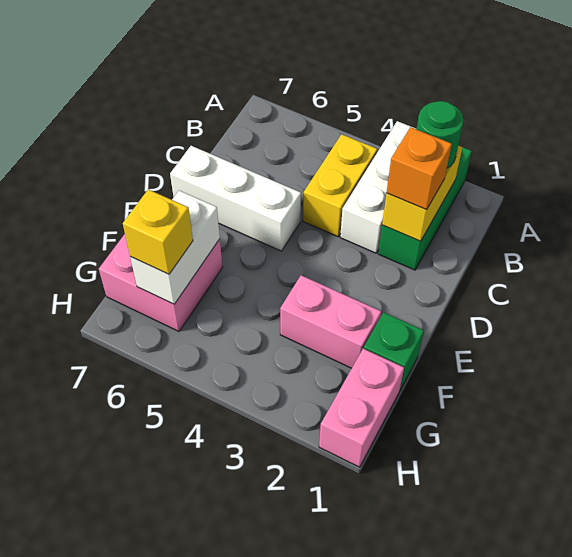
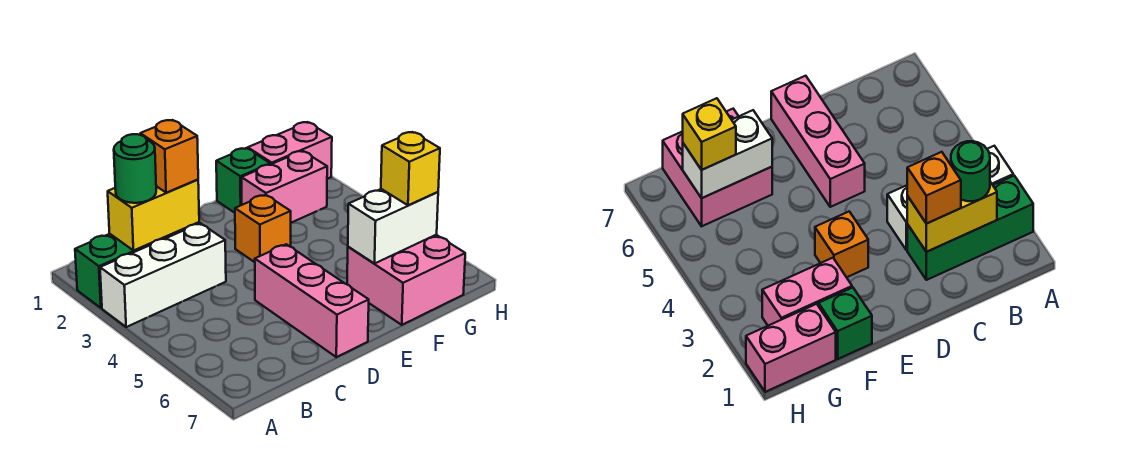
yellow 1x2 brick [303,134,377,237] -> none
white 1x3 brick [170,146,301,251] -> pink 1x3 brick [255,244,369,357]
none -> orange 1x1 brick [235,195,291,262]
pink 1x2 brick [280,275,381,368] -> pink 1x2 brick turned to [241,151,327,223]

